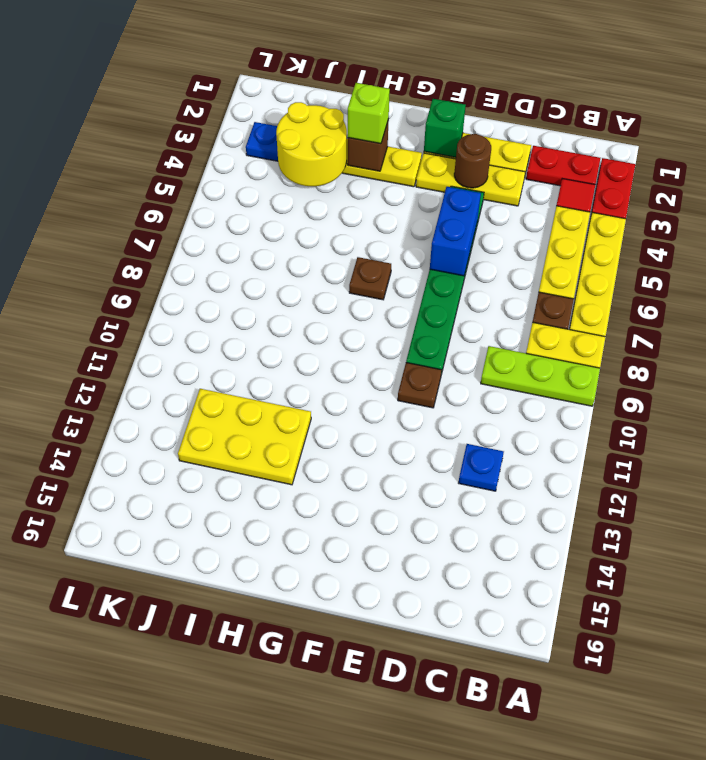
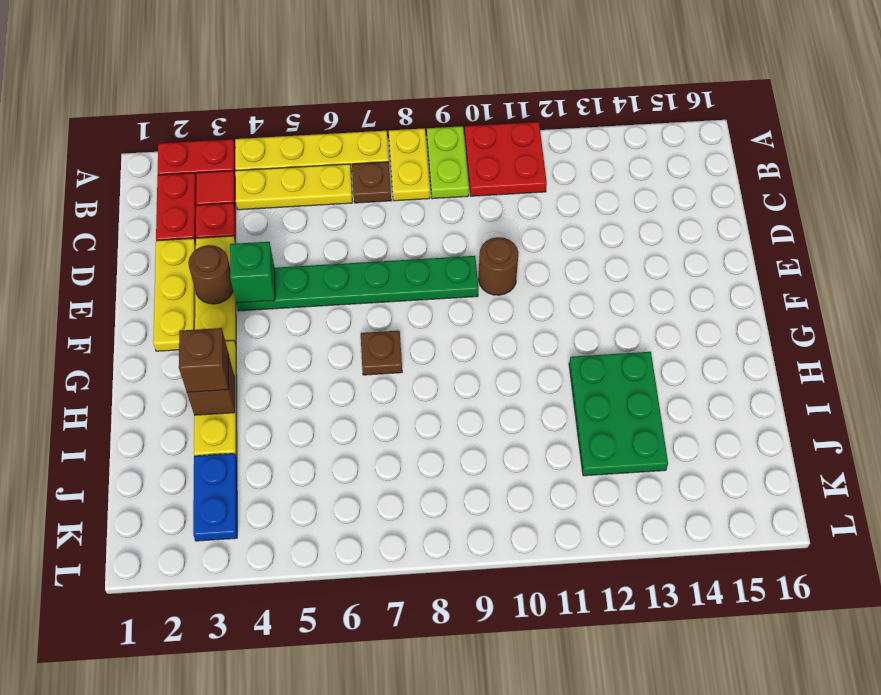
lime 1x3 plate [481,346,600,406] -> lime 1x2 plate [427,126,469,199]
none -> red 2x2 plate [465,122,547,196]
none -> red 1x1 plate [196,203,236,241]
blue 1x1 plate [459,444,504,491] -> none
blue 1x2 brick [430,187,481,276] -> none
brown 1x1 plate [398,363,442,408] -> brown 1x1 round brick [478,237,519,295]
green 1x1 brick [424,99,466,157] -> green 1x1 brick moved to [230,242,275,303]
lime 1x1 brick [348,83,390,144] -> brown 1x1 brick [179,328,228,392]
yellow 2x3 plate [178,389,311,485] -> green 2x3 plate [569,352,668,476]
yellow 2x2 round brick [276,102,347,186] -> none

